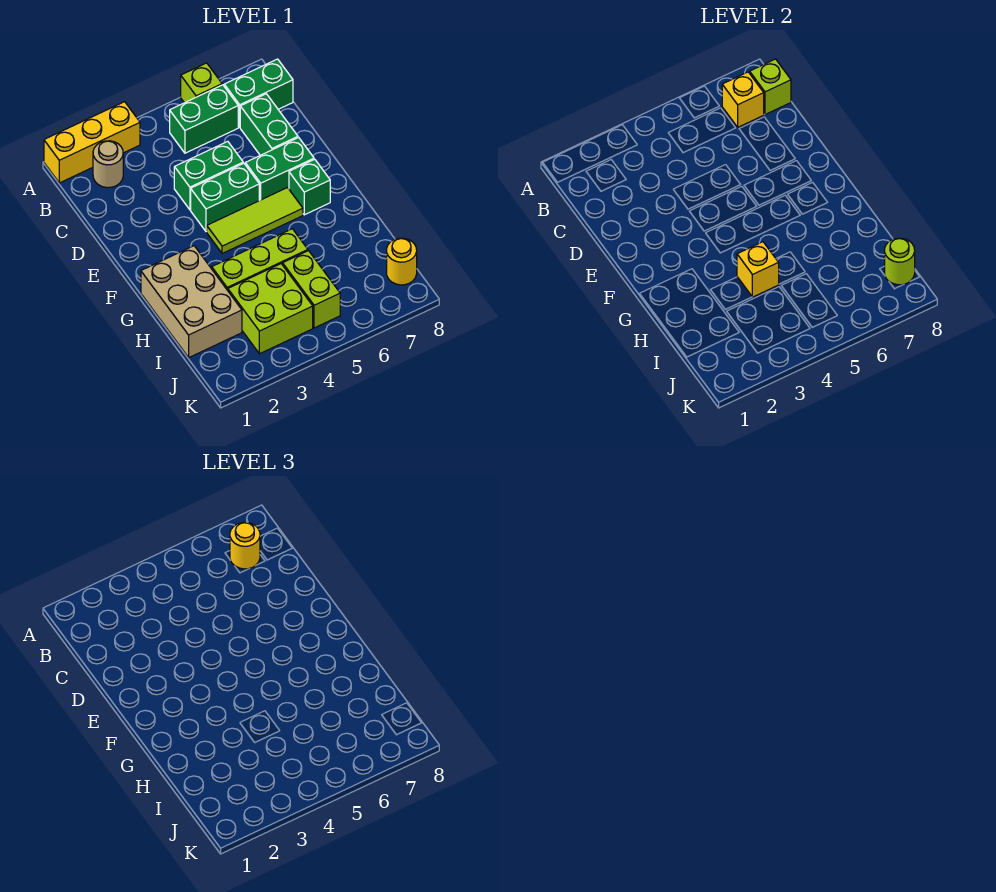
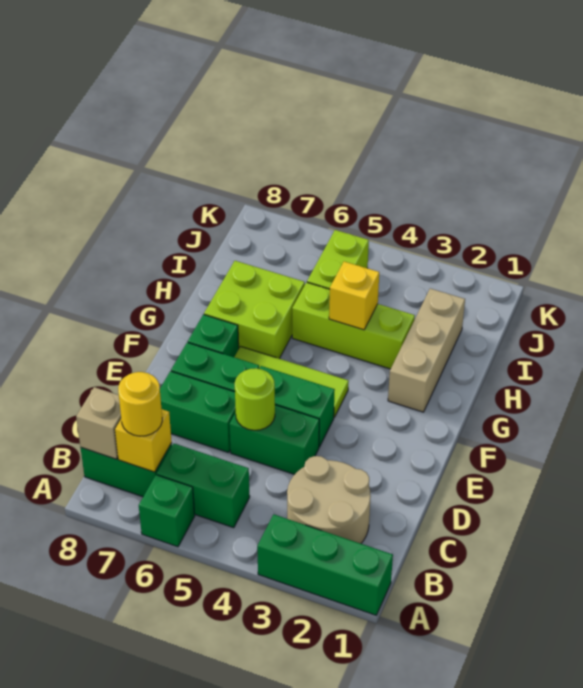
yellow 1x3 brick [44,102,140,183] -> green 1x3 brick [257,514,393,615]
lime 1x1 brick [181,63,222,103] -> green 1x1 brick [139,475,195,547]
tan 1x1 round brick [93,141,123,188] -> tan 2x2 round brick [287,456,371,544]
lime 1x1 brick [750,59,791,115] -> tan 1x1 brick [76,387,121,459]
green 1x2 brick [240,94,298,155] -> green 1x2 brick turned to [160,371,236,453]
tan 2x3 brick [141,246,242,358] -> tan 1x3 brick [388,289,465,412]
lime 2x2 brick [228,264,313,354] -> lime 2x2 brick moved to [204,261,305,359]
yellow 1x1 round brick [387,238,417,285] -> none
lime 1x1 round brick [885,238,915,285] -> lime 1x1 round brick moved to [235,368,275,430]

